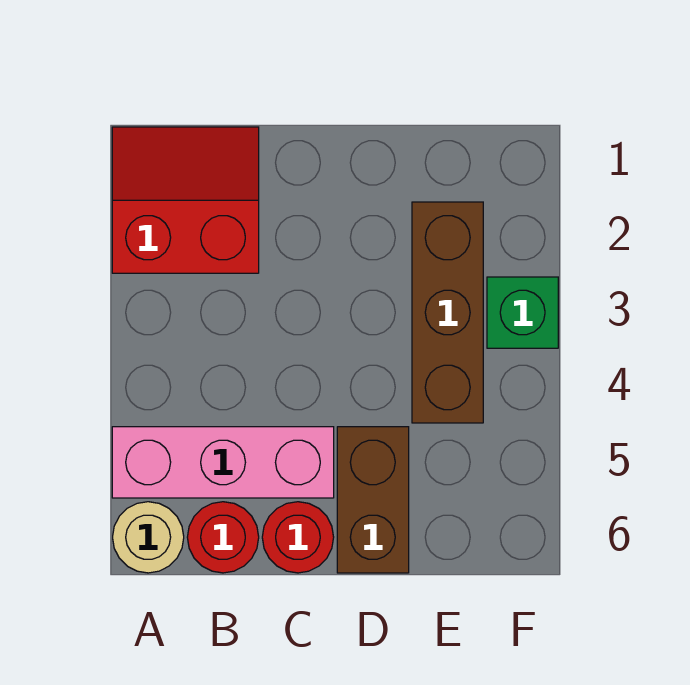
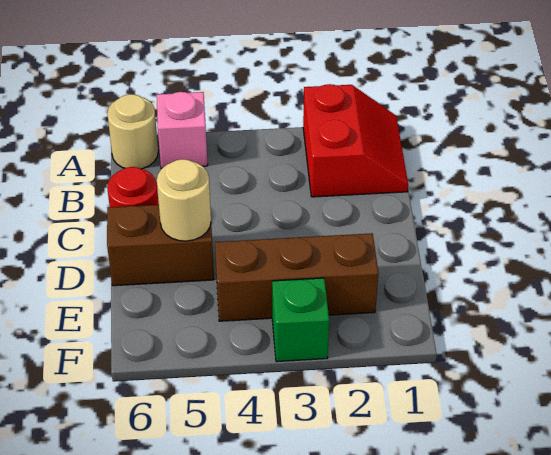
pink 1x3 brick [112,427,334,498] -> pink 1x1 brick [157,92,208,169]
red 1x1 round brick [187,502,259,573] -> none
none -> tan 1x1 round brick [157,159,211,241]

